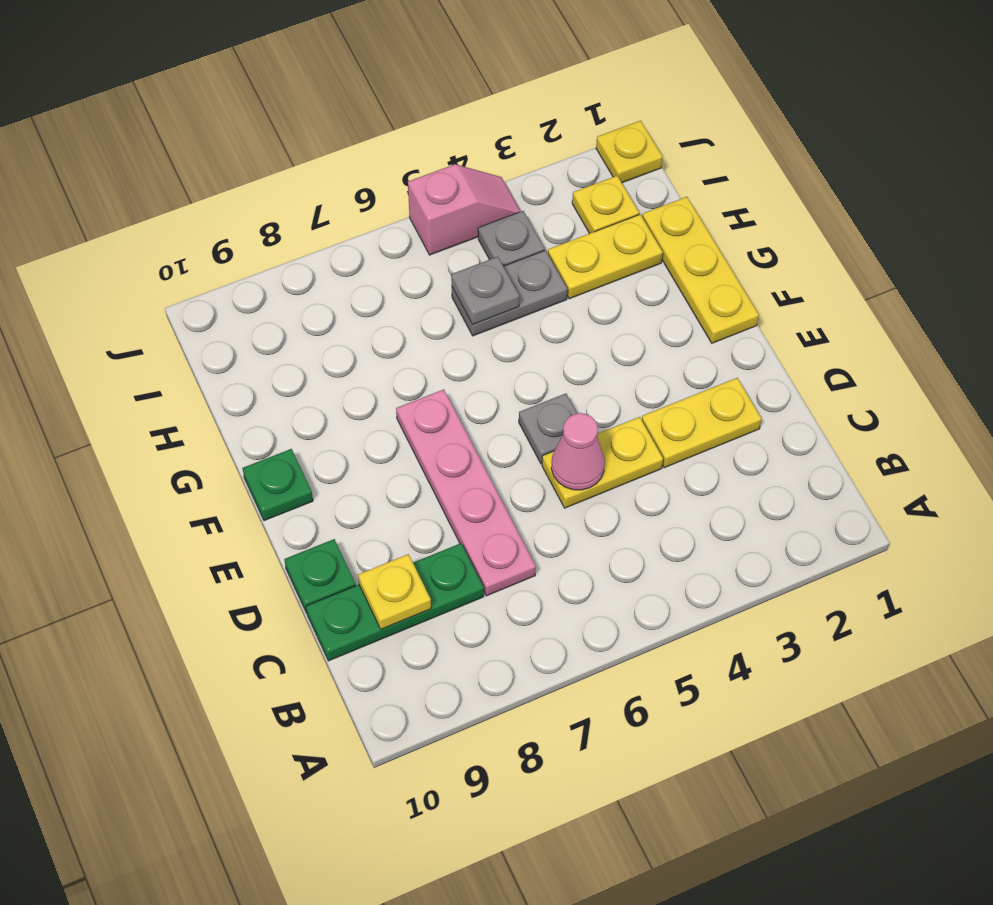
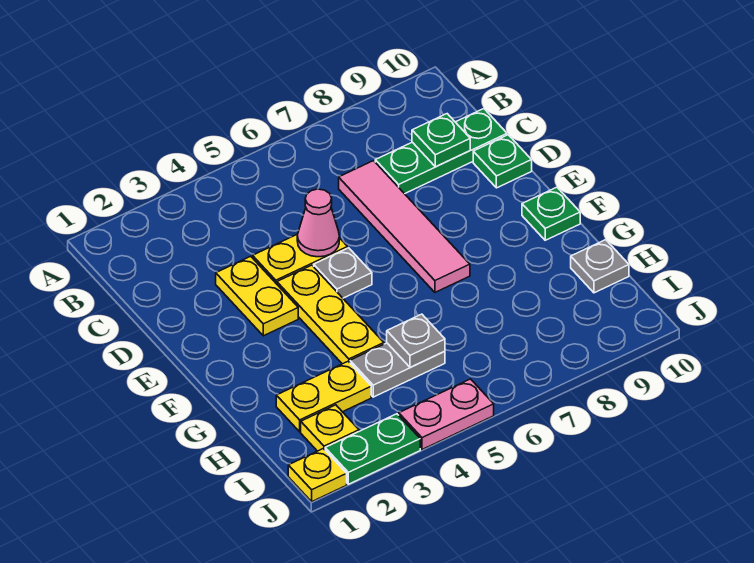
pink 1x4 plate [396,389,536,596] -> pink 1x4 tile [339,161,470,292]
yellow 1x1 plate [358,554,431,629] -> green 1x1 plate [412,114,470,167]
yellow 1x2 plate [642,378,762,468] -> yellow 1x2 plate turned to [216,256,298,336]
yellow 1x3 plate [642,197,759,343] -> yellow 1x3 plate moved to [277,265,384,364]
grey 1x1 plate [478,211,545,266] -> grey 1x1 plate moved to [571,240,629,293]
none -> green 1x2 plate [325,414,420,484]
pink 1x2 slope [408,164,521,255] -> pink 1x2 plate [399,379,494,450]

